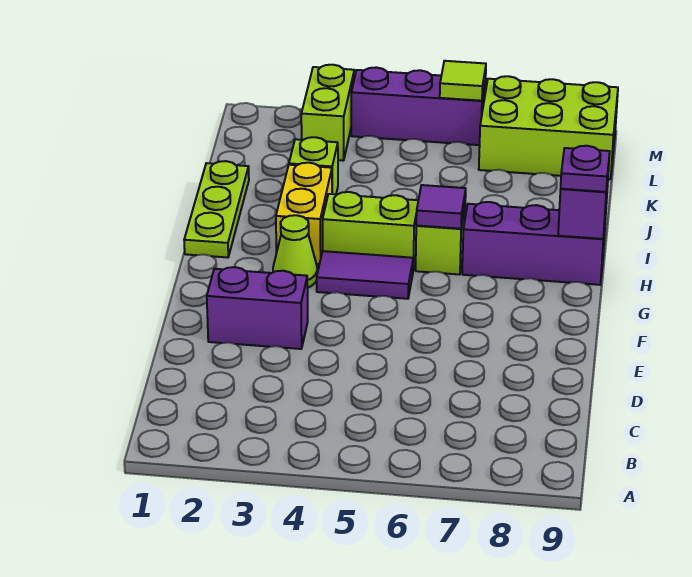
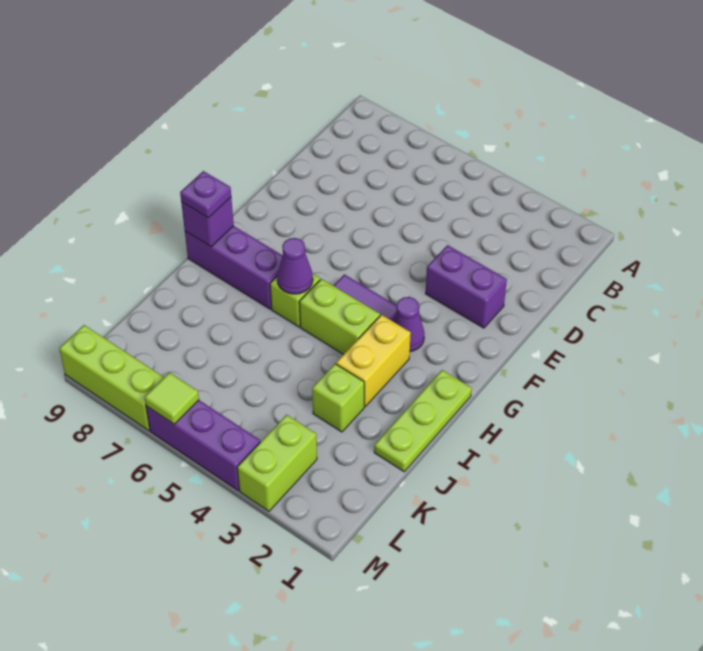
lime 1x1 cone [273,215,317,288] -> purple 1x1 cone [393,297,425,352]
purple 1x1 tile [416,185,466,229] -> purple 1x1 cone [277,238,313,294]
lime 2x3 brick [479,76,618,179] -> lime 1x3 brick [59,325,164,431]

